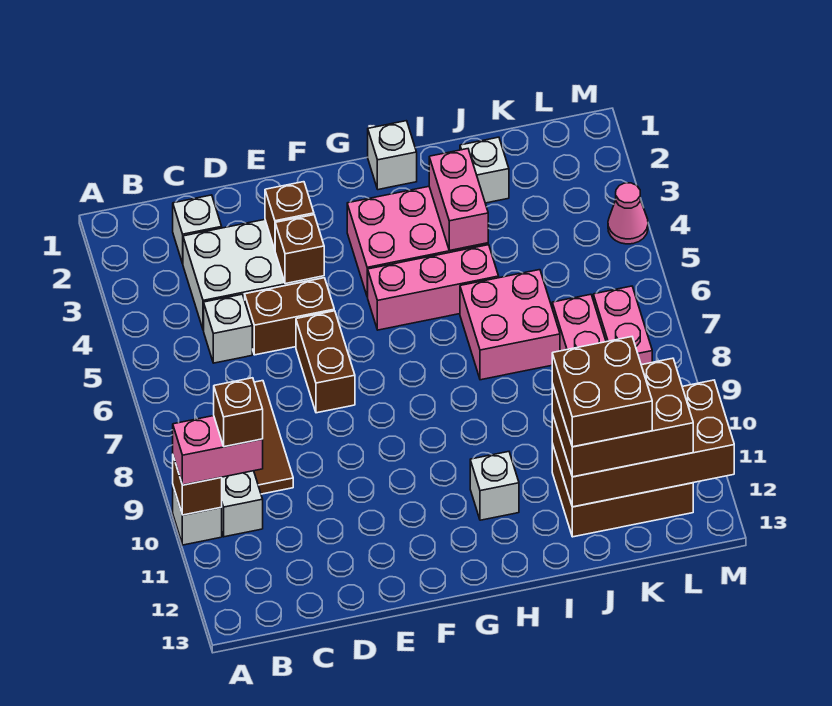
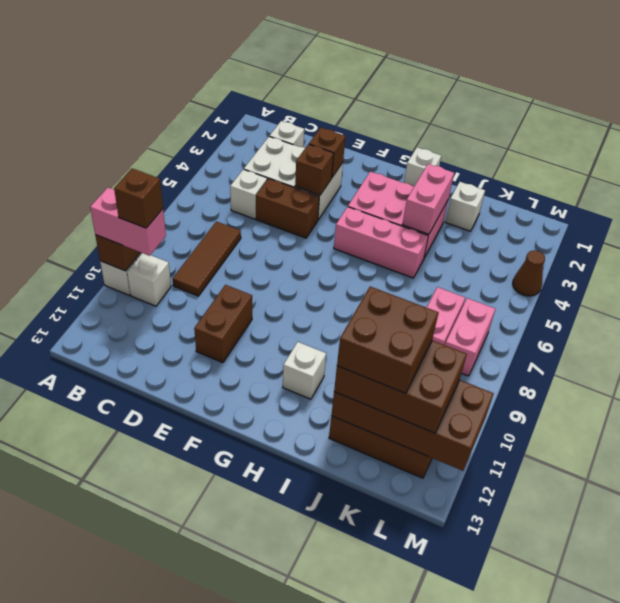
brown 1x2 brick [296,311,355,413] -> brown 1x2 brick moved to [194,285,252,363]
pink 2x2 brick [460,270,560,380] -> none
pink 1x1 cone [608,183,648,244] -> brown 1x1 cone [513,250,545,296]

